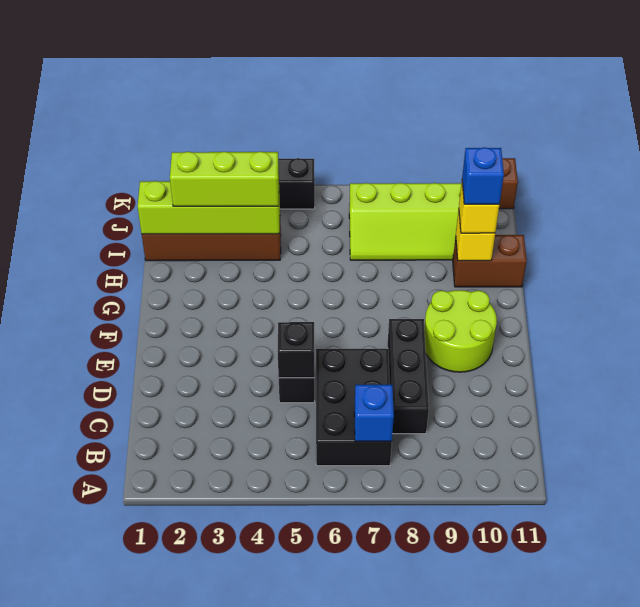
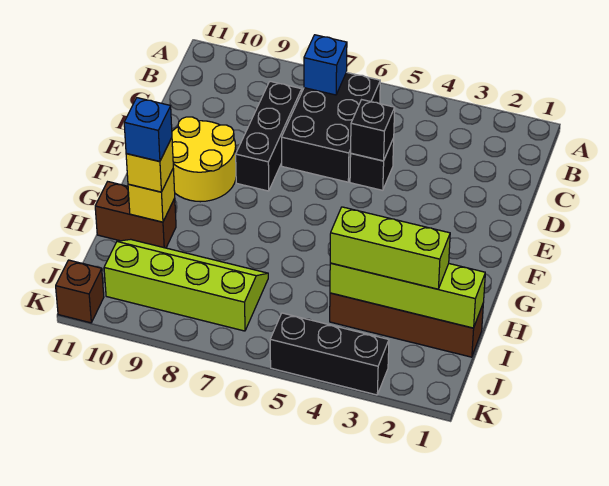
lime 2x2 round brick [424,290,497,372] -> yellow 2x2 round brick [172,117,236,202]

